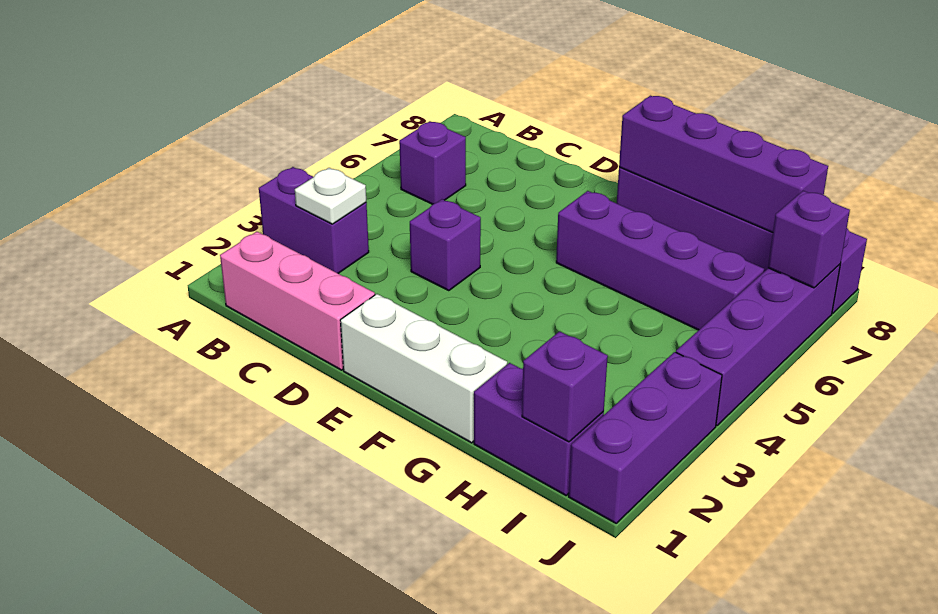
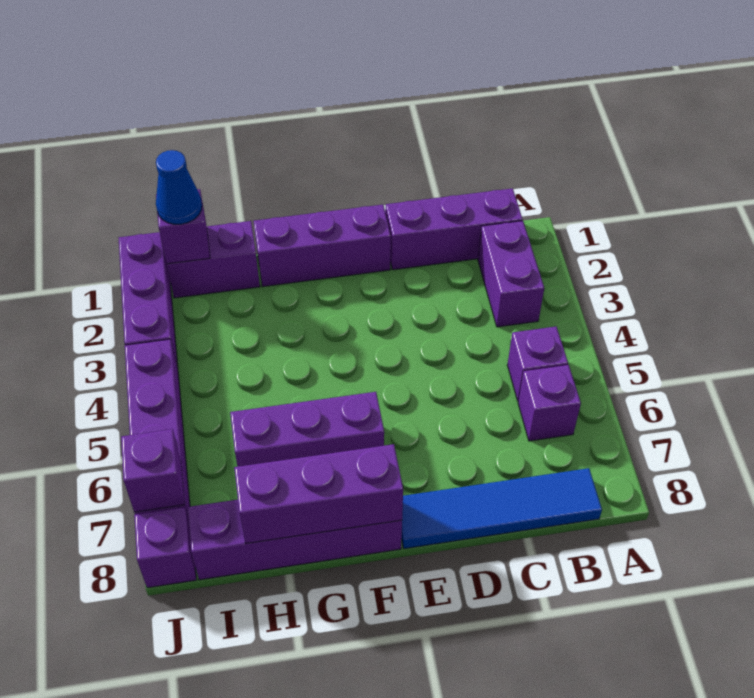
purple 1x2 brick [259,167,369,273] -> purple 1x2 brick turned to [478,221,544,327]
pink 1x3 brick [220,232,375,370] -> purple 1x3 brick [385,188,523,270]
white 1x1 plate [295,168,366,224] -> none
none -> blue 1x4 tile [402,468,602,549]
purple 1x1 brick [410,199,481,291] -> purple 1x1 brick moved to [507,327,568,401]
white 1x3 brick [340,294,507,443] -> purple 1x3 brick [254,205,391,287]
purple 1x4 brick [556,191,764,330] -> purple 1x3 brick [230,392,384,467]
purple 1x4 brick [619,96,828,232] -> purple 1x3 brick [234,444,403,544]
none -> blue 1x1 cone [156,150,202,224]

